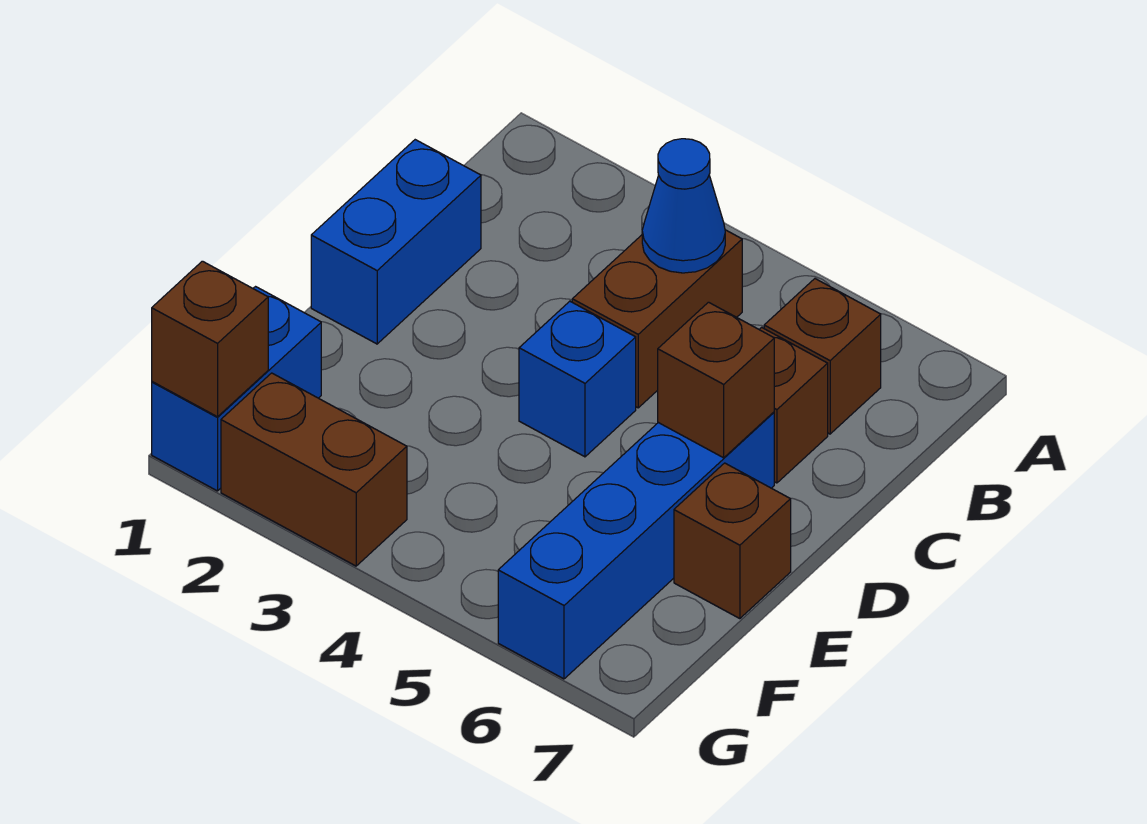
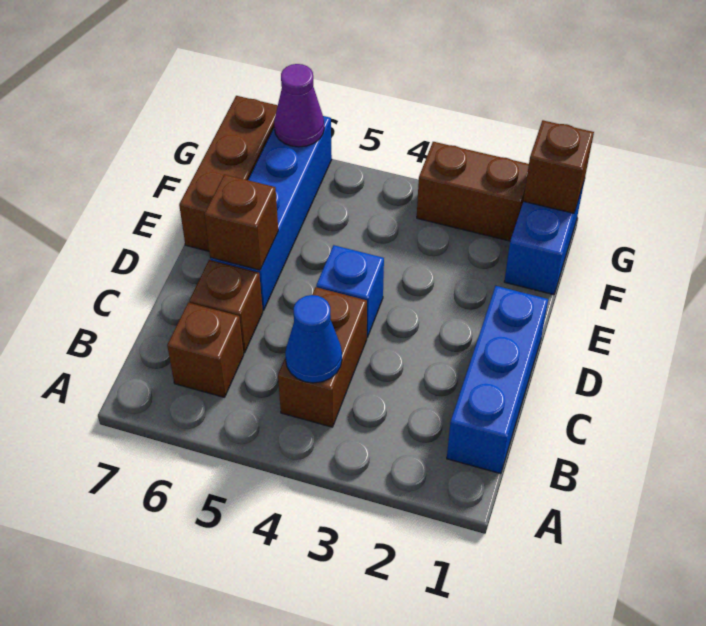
blue 1x2 brick [311,140,481,344] -> blue 1x3 brick [447,286,548,474]
brown 1x1 brick [674,463,791,619] -> brown 1x3 brick [179,96,278,251]
none -> purple 1x1 cone [274,64,324,147]

